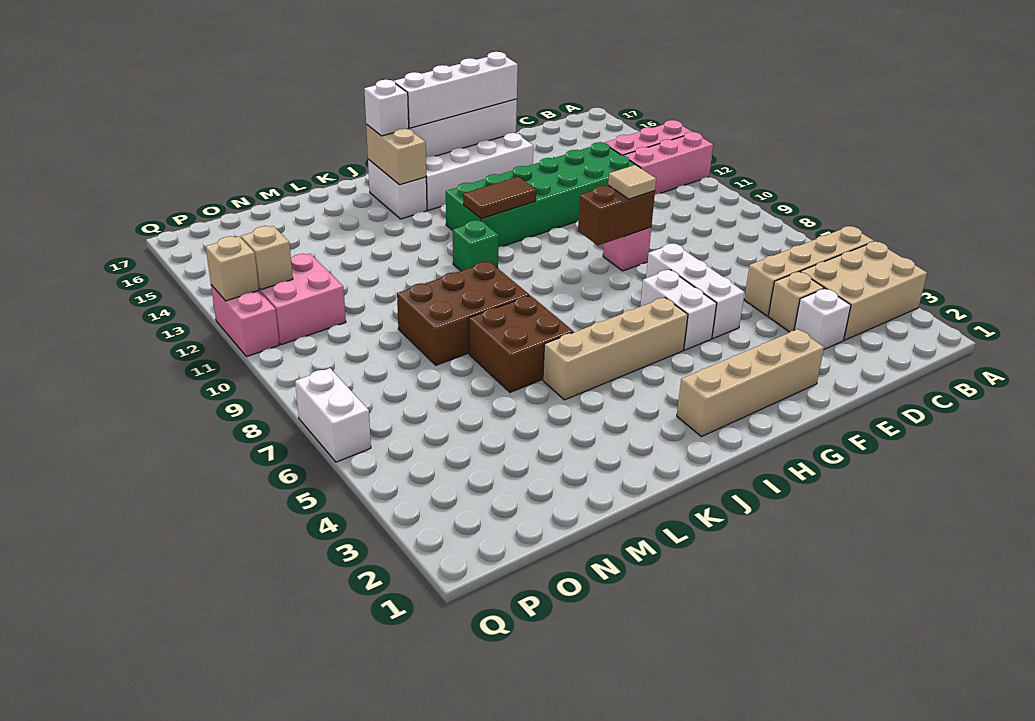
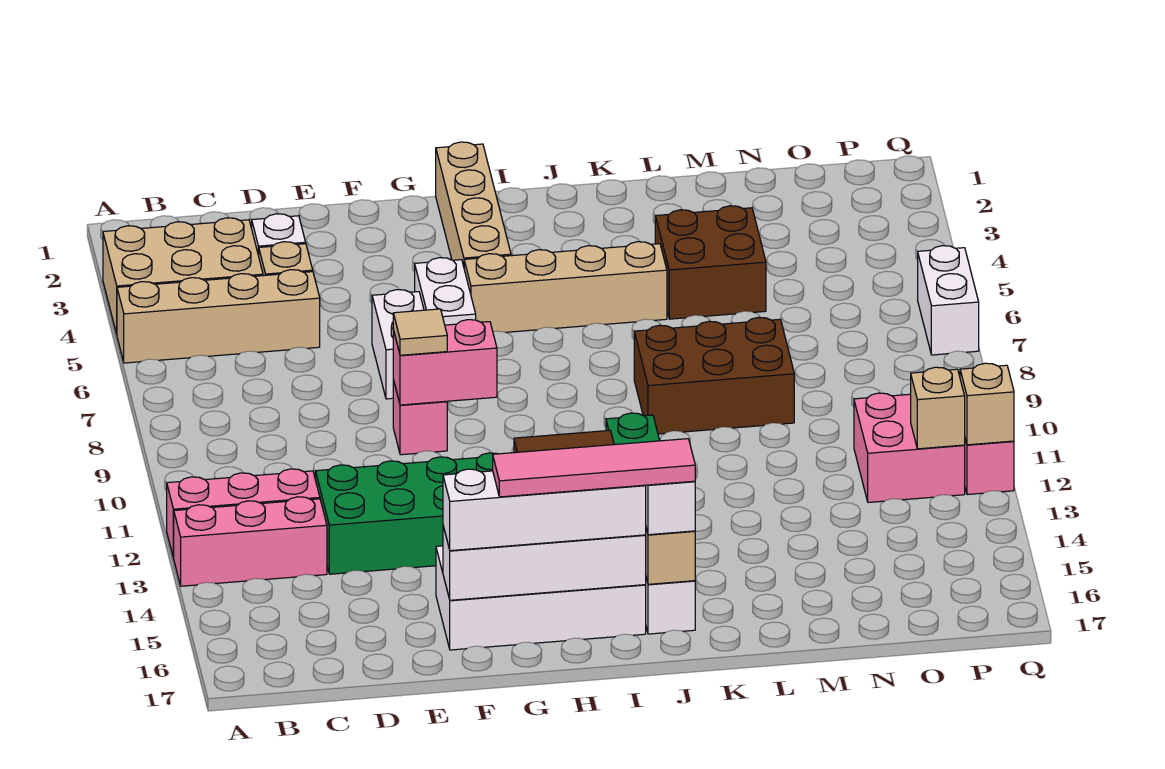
tan 1x4 brick [677,329,824,437] -> tan 1x4 brick turned to [436,142,511,266]
white 1x3 brick [646,243,745,338] -> white 1x2 brick [372,290,424,399]
brown 1x2 brick [578,185,655,245] -> pink 1x2 brick [393,320,497,405]
none -> pink 1x4 tile [493,439,695,497]
brown 2x2 brick [469,296,574,392] -> brown 2x2 brick moved to [655,206,766,319]

